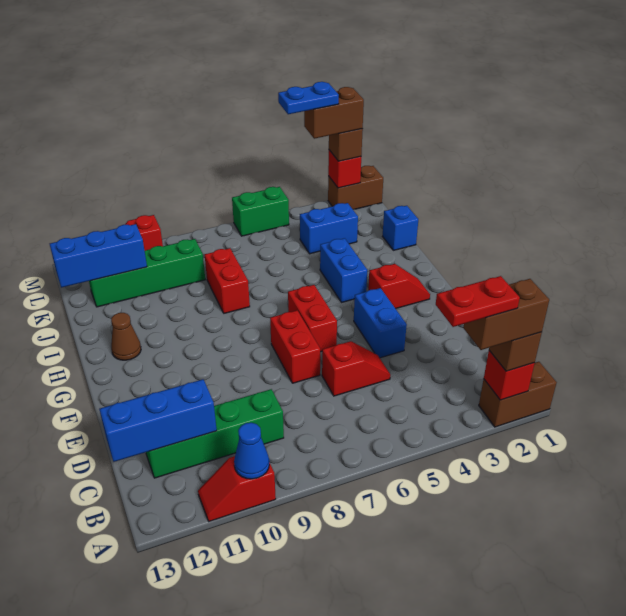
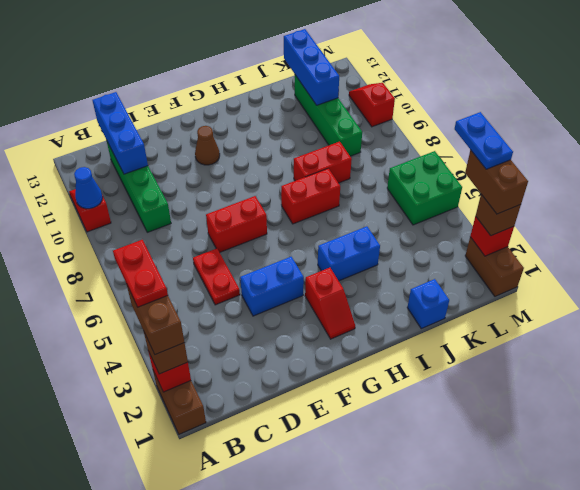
red 1x2 slope [322,341,390,396] -> red 1x2 plate [193,249,240,305]
red 1x2 brick [288,285,337,352] -> red 1x2 brick moved to [281,168,340,224]
brown 1x1 cone [111,313,141,360] -> brown 1x1 cone moved to [195,126,220,165]
blue 1x2 brick [300,203,358,254] -> none
green 1x2 brick [232,187,289,236] -> green 2x2 brick [387,151,462,225]

